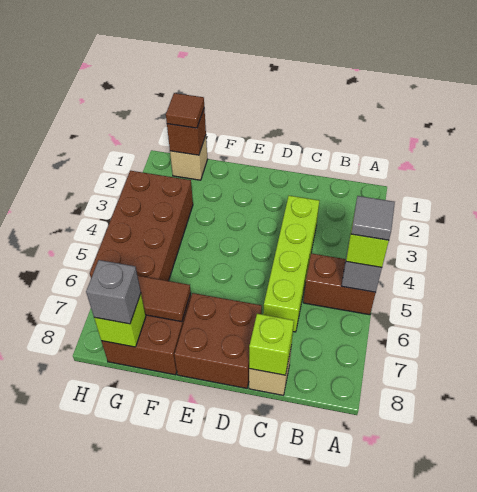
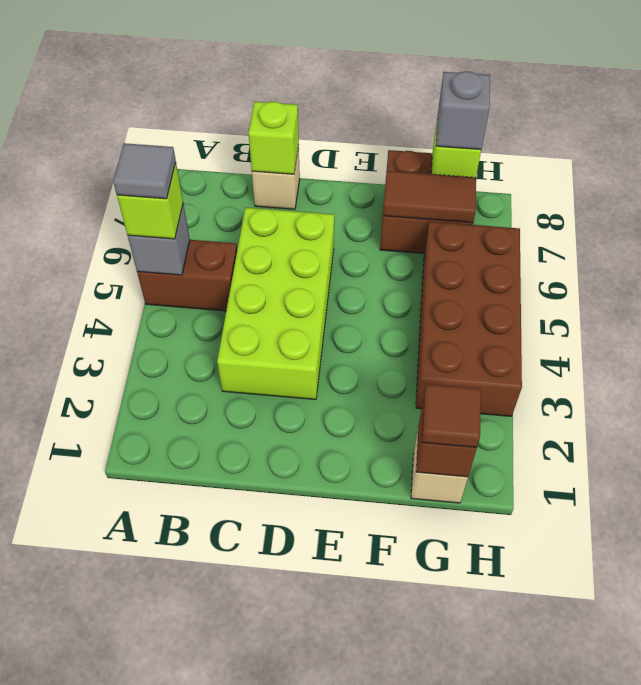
lime 1x4 brick [263,196,319,332] -> lime 2x4 brick [217,208,334,400]
brown 2x2 brick [174,293,262,388] -> none

